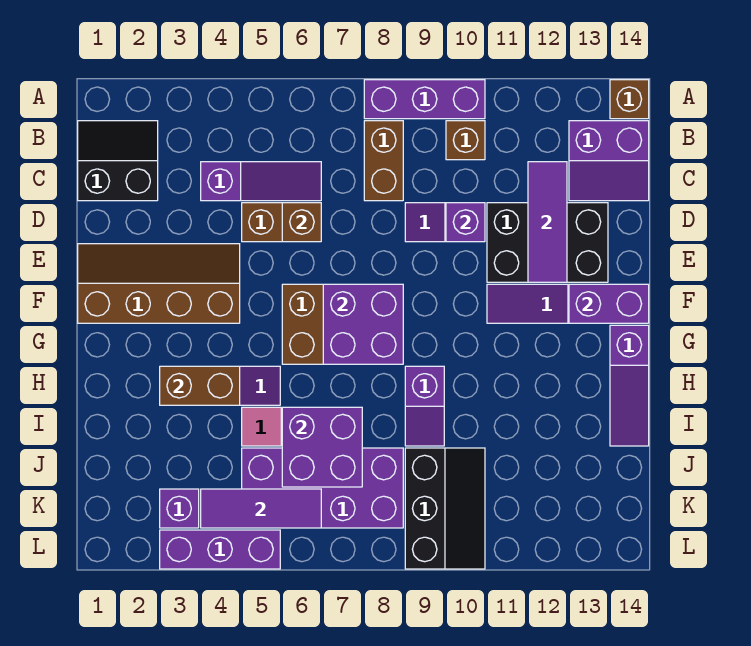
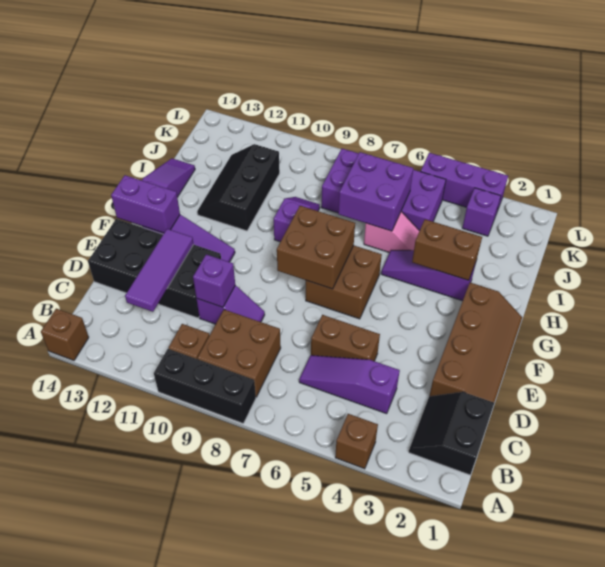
purple 1x3 brick [364,80,485,119] -> black 1x3 brick [154,349,256,423]
black 2x2 slope [78,121,158,201] -> black 2x2 slope turned to [409,392,494,475]
brown 1x2 brick [364,121,403,201] -> brown 2x2 brick [197,310,281,397]
purple 2x2 slope [569,121,649,201] -> none
brown 1x1 brick [282,203,321,242] -> brown 1x1 brick moved to [335,414,378,469]
black 2x3 brick [487,203,608,282] -> black 2x4 brick [88,219,221,318]
brown 2x4 slope [78,244,240,323] -> brown 2x4 slope turned to [429,283,522,402]
purple 2x2 brick [323,284,403,364] -> brown 2x2 brick [277,206,355,289]
black 2x3 slope [405,448,485,569] -> black 2x3 slope moved to [197,144,280,231]
purple 1x3 tile [201,489,321,528] -> none

